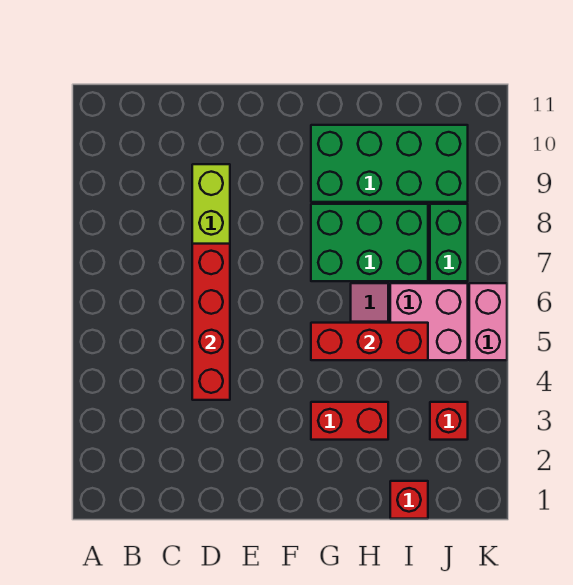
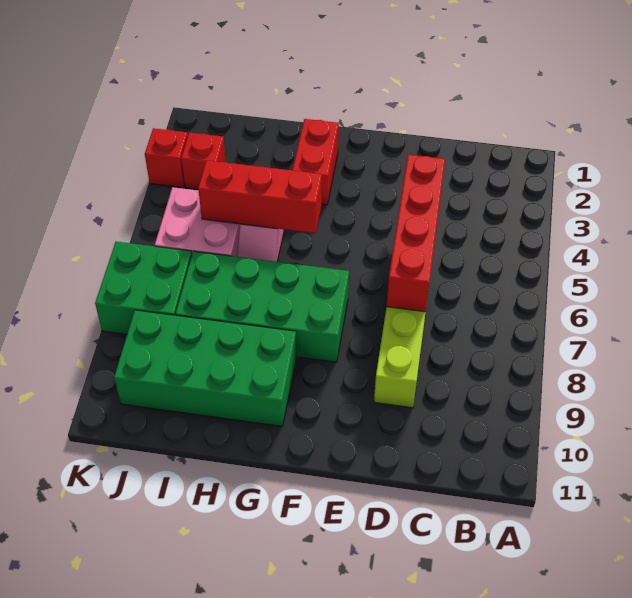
red 1x2 brick [311,402,388,440] -> red 1x2 brick turned to [293,119,339,205]
green 2x3 brick [311,204,428,281] -> green 2x4 brick [176,251,349,362]
red 1x1 brick [390,481,428,519] -> red 1x1 brick moved to [145,128,188,187]
green 1x2 brick [430,204,468,281] -> green 2x2 brick [95,242,192,334]
pink 1x2 brick [469,283,507,360] -> none

